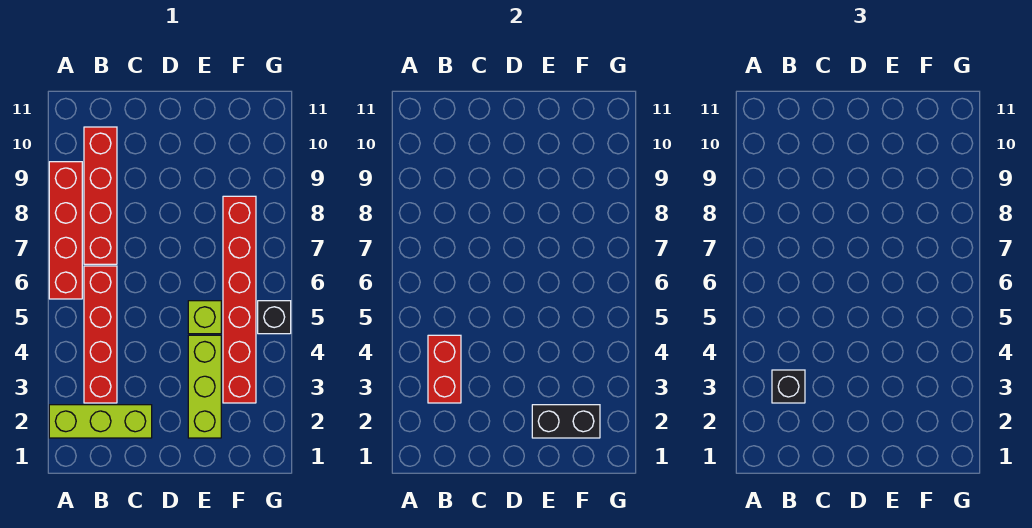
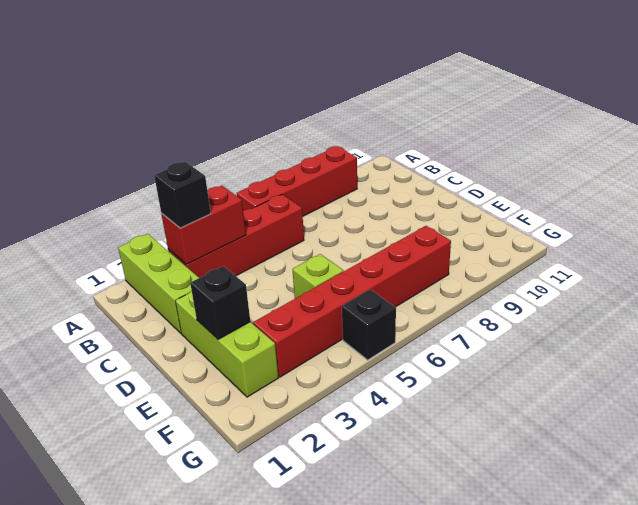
red 1x4 brick [84,127,117,264] -> none
lime 1x3 brick [188,335,221,438] -> lime 1x3 brick turned to [176,291,278,397]
black 1x2 brick [532,405,600,438] -> black 1x1 brick [190,266,250,339]

